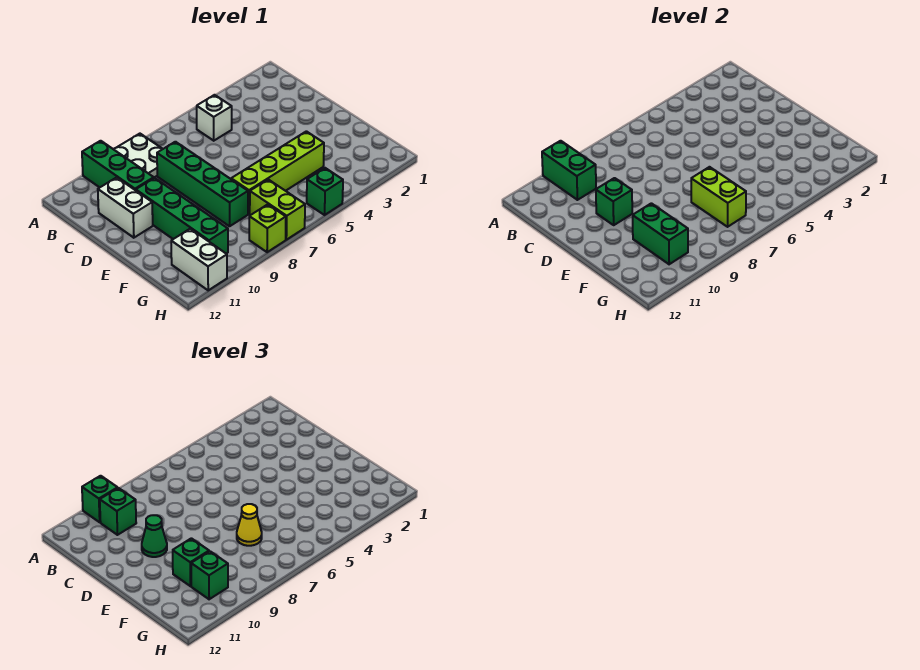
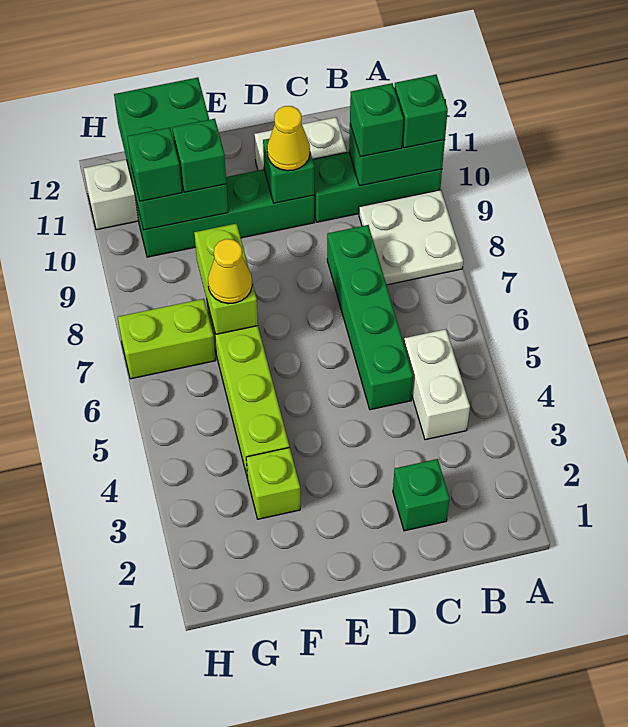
white 1x1 brick [197,95,232,141] -> white 1x2 brick [404,329,470,440]
green 1x4 brick [157,142,248,226] -> green 1x4 brick turned to [327,225,413,410]
green 1x1 cone [142,515,167,557] -> yellow 1x1 cone [267,106,310,171]
lime 1x2 brick [691,167,746,227] -> lime 1x2 brick turned to [194,224,258,334]
green 1x2 brick [633,203,688,264] -> green 2x3 brick [114,78,228,230]
green 1x1 brick [307,168,343,215] -> green 1x1 brick moved to [393,459,450,531]
lime 1x1 brick [249,204,286,252] -> lime 1x1 brick moved to [246,447,300,519]

